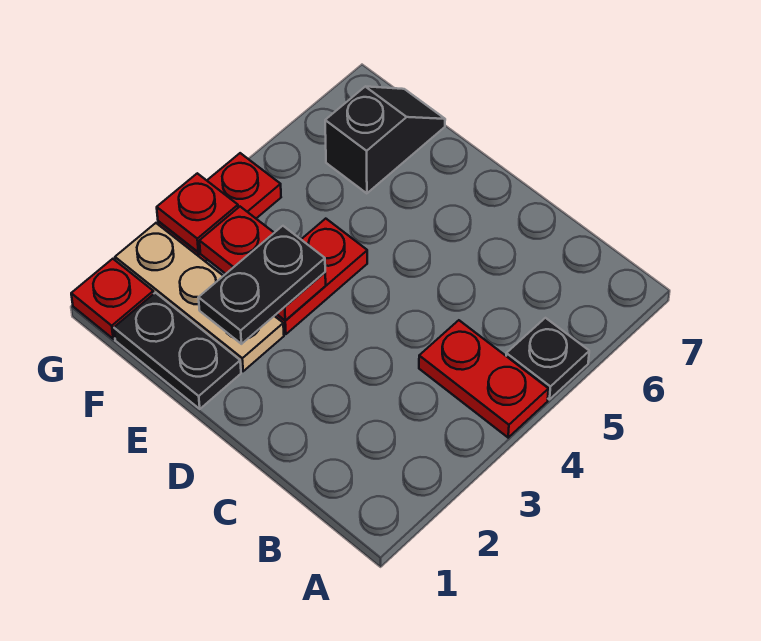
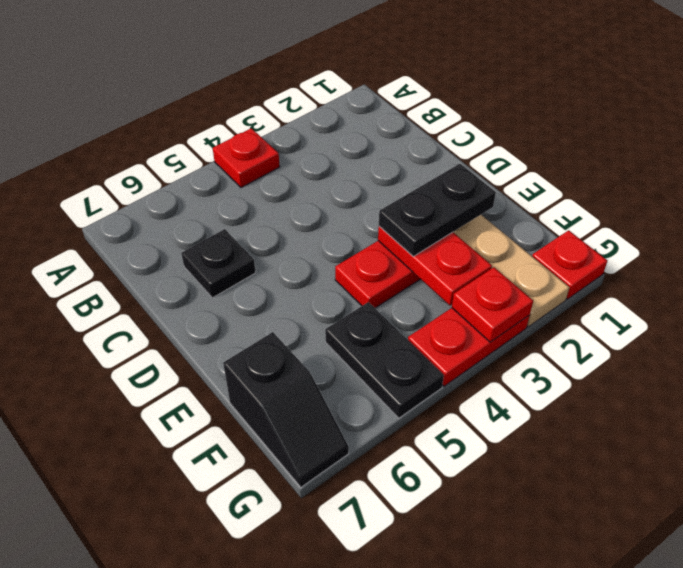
red 1x2 plate [419,320,548,438] -> red 1x1 plate [213,128,280,188]
black 1x1 plate [506,318,589,400] -> black 1x1 plate moved to [181,229,256,298]
black 1x2 plate [114,293,241,409] -> black 1x2 plate moved to [325,302,444,418]
black 1x2 slope [325,87,445,193] -> black 1x2 slope turned to [223,332,349,487]

